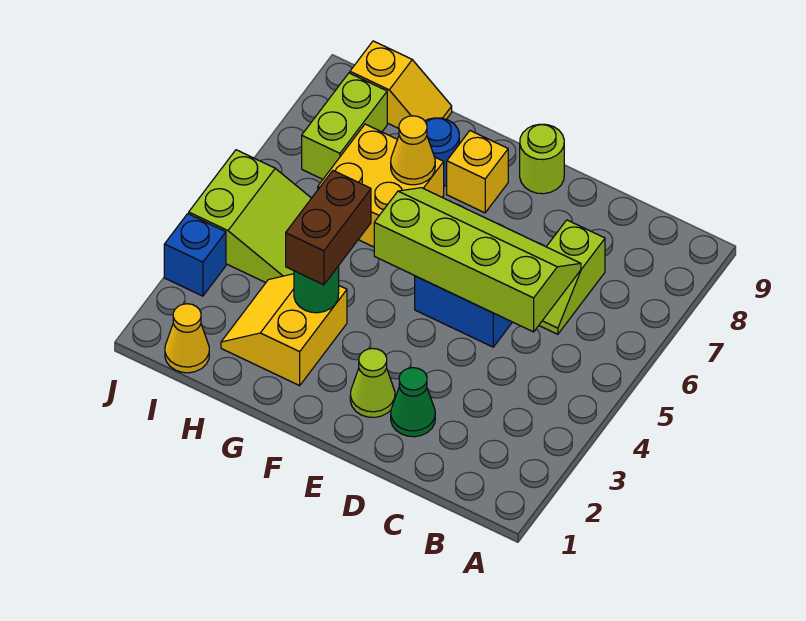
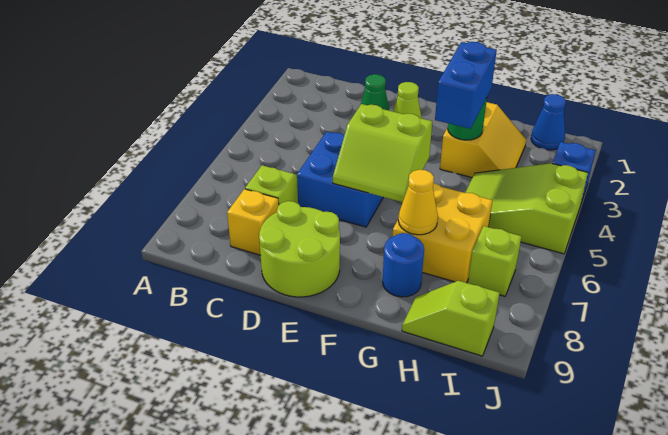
lime 2x4 slope [374,188,581,332] -> lime 2x2 slope [333,104,432,202]
lime 1x1 round brick [520,124,564,194] -> lime 2x2 round brick [259,201,340,297]
yellow 1x1 brick [447,131,508,213] -> yellow 1x1 brick moved to [227,189,279,255]
brown 1x2 brick [286,171,371,285] -> blue 1x2 brick [435,42,497,129]
yellow 1x2 slope [350,41,452,128] -> lime 1x2 slope [402,281,500,356]
yellow 1x1 cone [165,304,209,373] -> blue 1x1 cone [531,94,566,150]
lime 1x2 brick [302,73,387,179] -> lime 1x1 brick [468,226,522,296]

